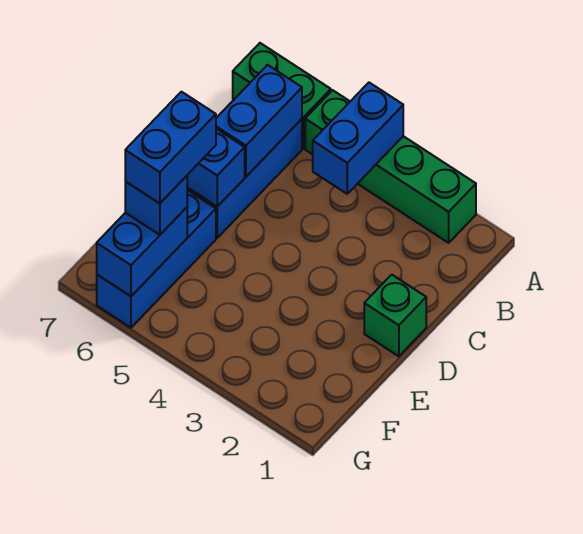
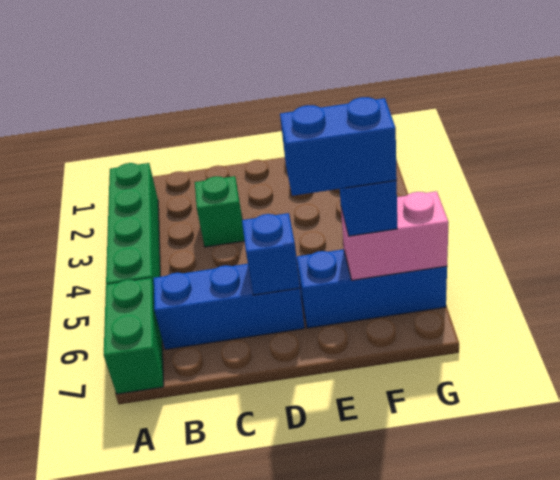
blue 1x2 brick [313,83,403,194] -> none
blue 1x2 brick [216,65,302,177] -> none
green 1x1 brick [364,275,426,356] -> green 1x1 brick moved to [195,176,245,247]
blue 1x2 brick [97,207,187,296] -> pink 1x2 brick [341,191,449,280]

